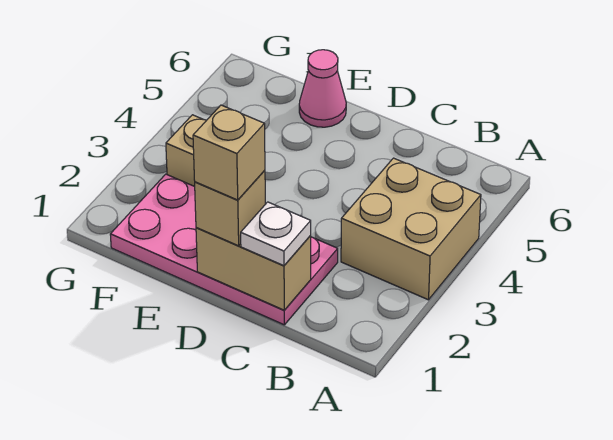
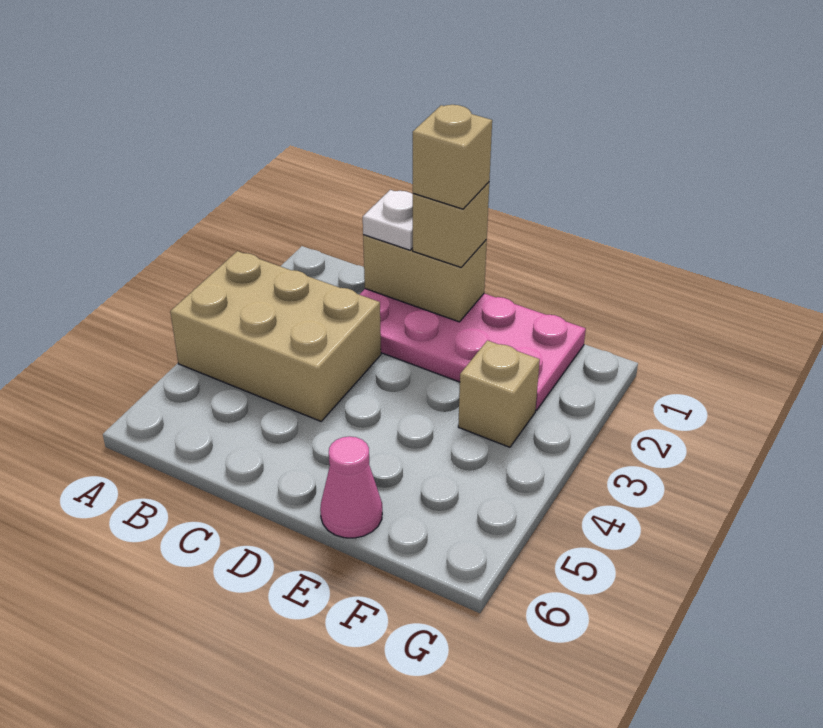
tan 2x2 brick [341,158,481,300] -> tan 2x3 brick [170,251,381,421]

